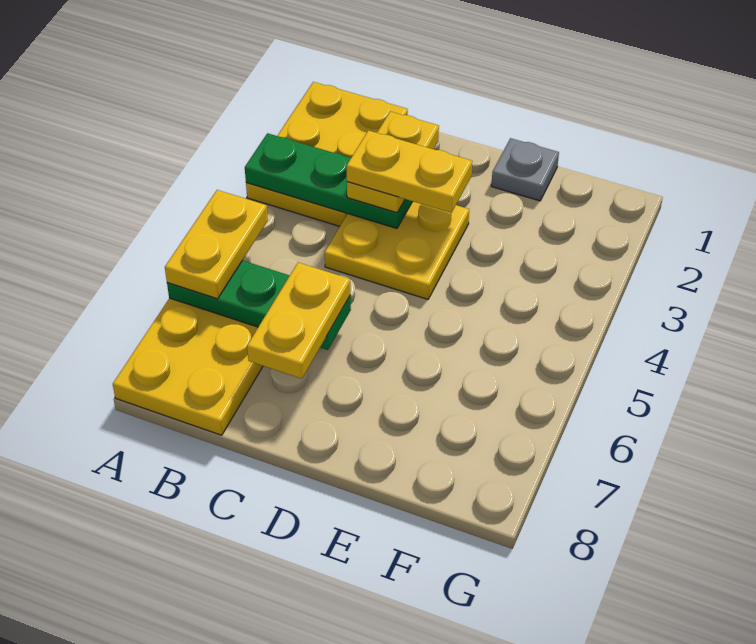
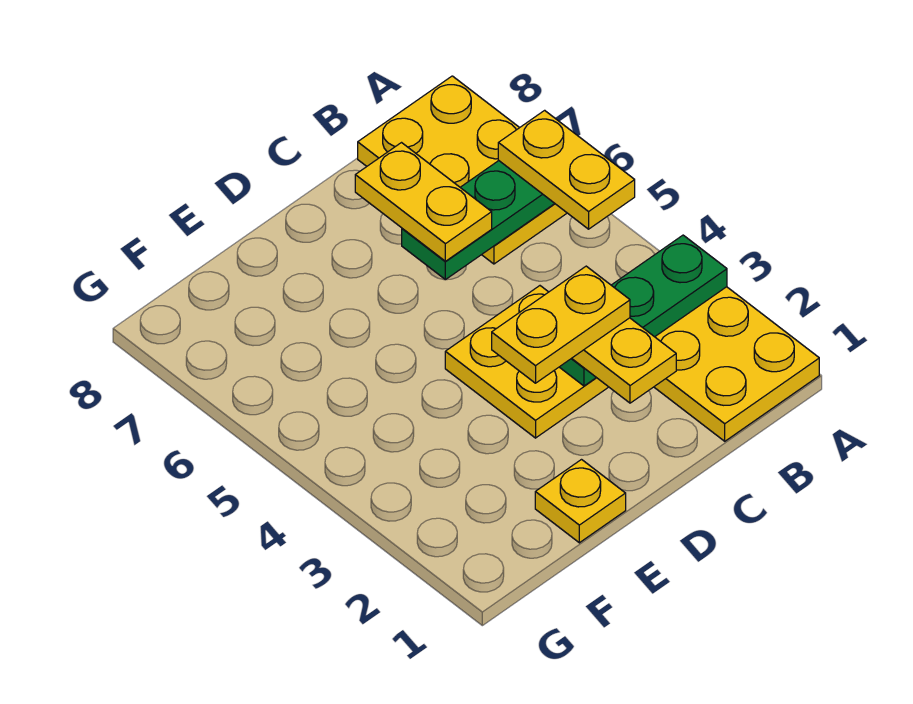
grey 1x1 plate [491,138,559,201] -> yellow 1x1 plate [535,460,626,543]

